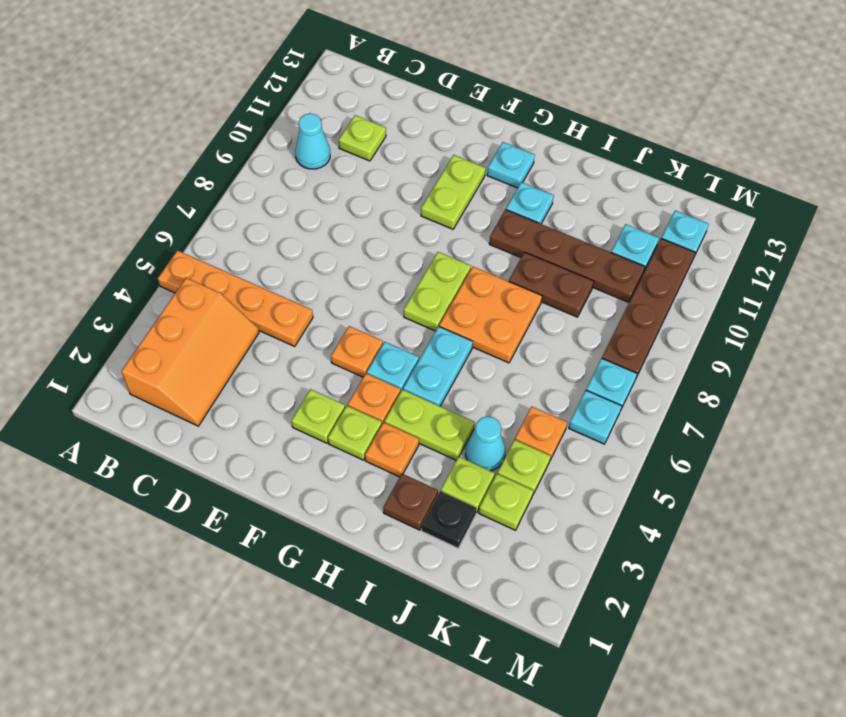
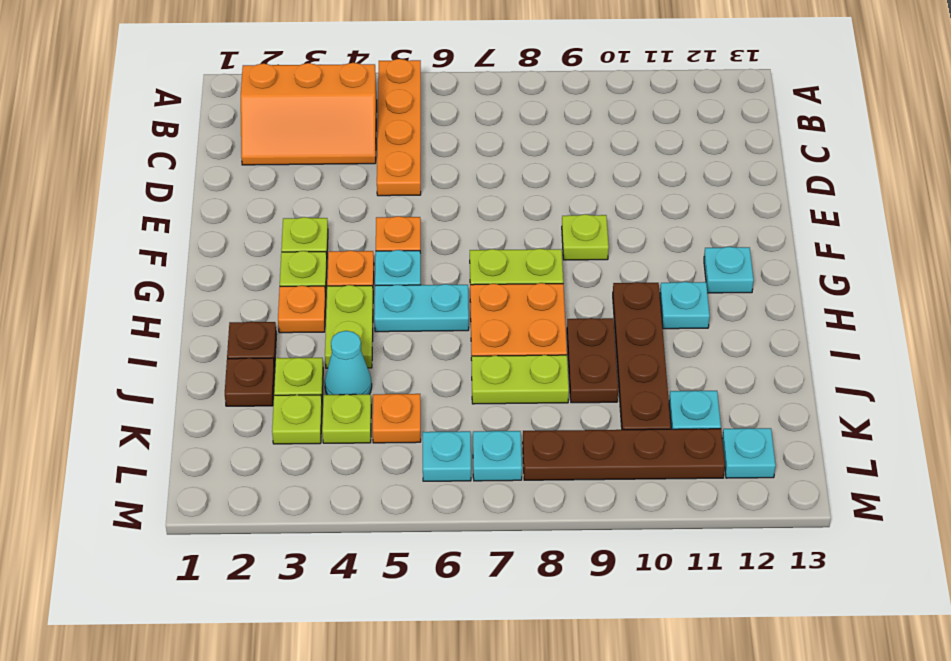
cyan 1x1 cone [295,113,330,169] -> none
lime 1x1 plate [339,115,386,161] -> lime 1x1 plate moved to [562,214,609,260]
lime 1x2 plate [421,155,485,229] -> lime 1x2 plate moved to [472,355,569,404]
black 1x1 plate [422,491,477,548] -> brown 1x1 plate [225,358,275,406]

